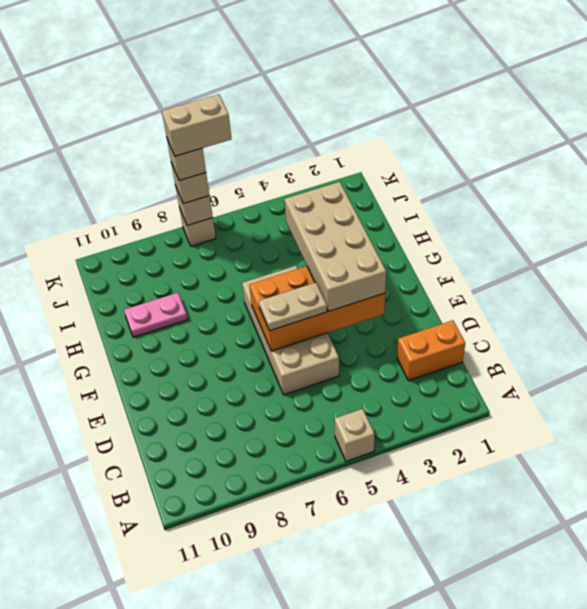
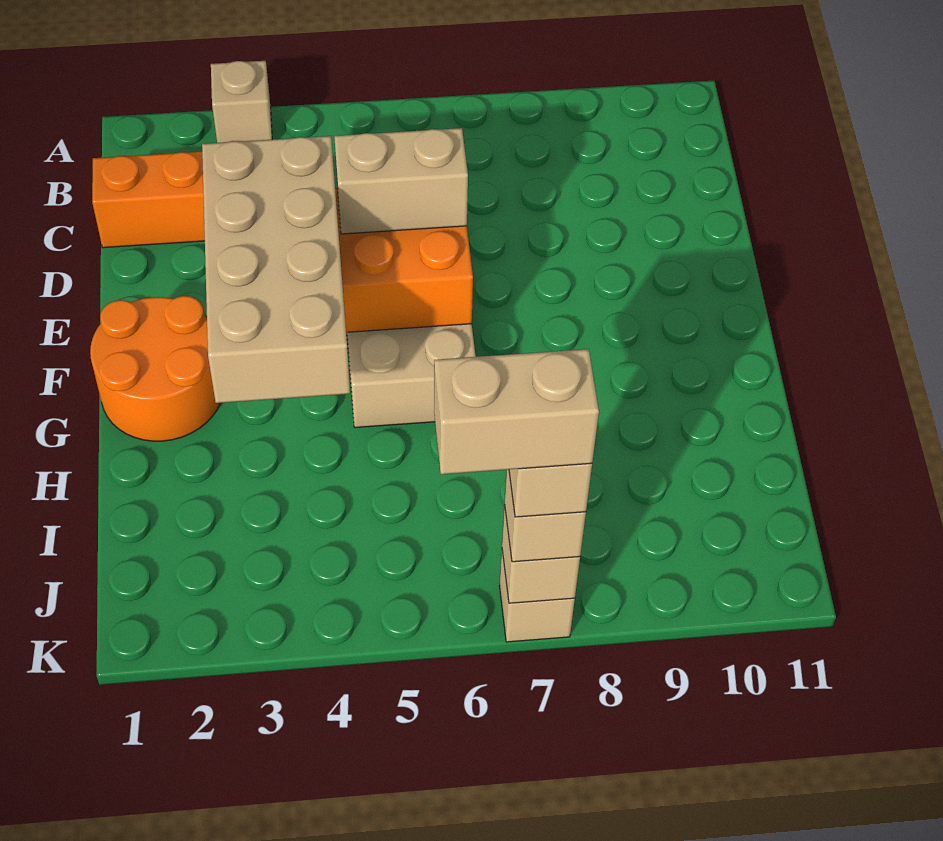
tan 1x1 brick [334,409,374,461] -> tan 1x1 brick moved to [211,61,272,143]
tan 1x2 plate [259,282,327,331] -> tan 1x2 brick [334,128,468,234]
none -> orange 2x2 round brick [90,296,220,441]
pink 1x2 plate [124,293,188,337] -> none

